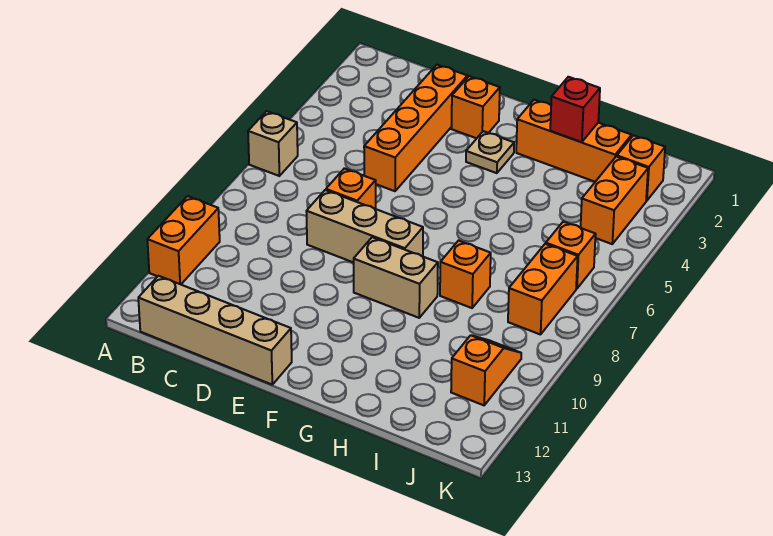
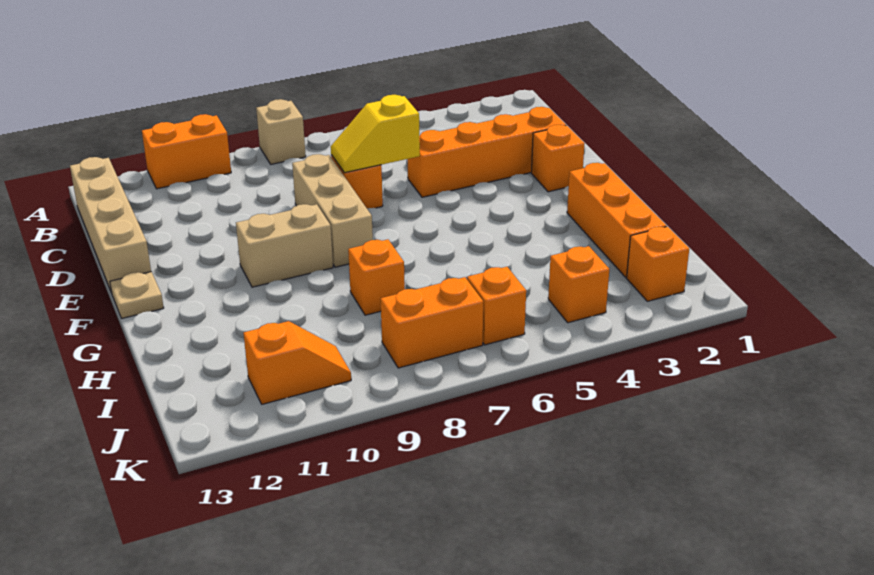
tan 1x1 brick [248,111,298,176] -> tan 1x1 brick moved to [256,99,306,164]
none -> yellow 1x2 slope [331,95,420,173]
tan 1x1 plate [466,131,514,173] -> tan 1x1 plate moved to [110,272,164,318]
tan 1x2 brick [354,237,438,318] -> tan 1x2 brick turned to [236,204,333,287]
red 1x1 brick [550,77,600,142] -> none
orange 1x2 brick [581,157,648,244] -> orange 1x1 brick [548,246,609,323]

